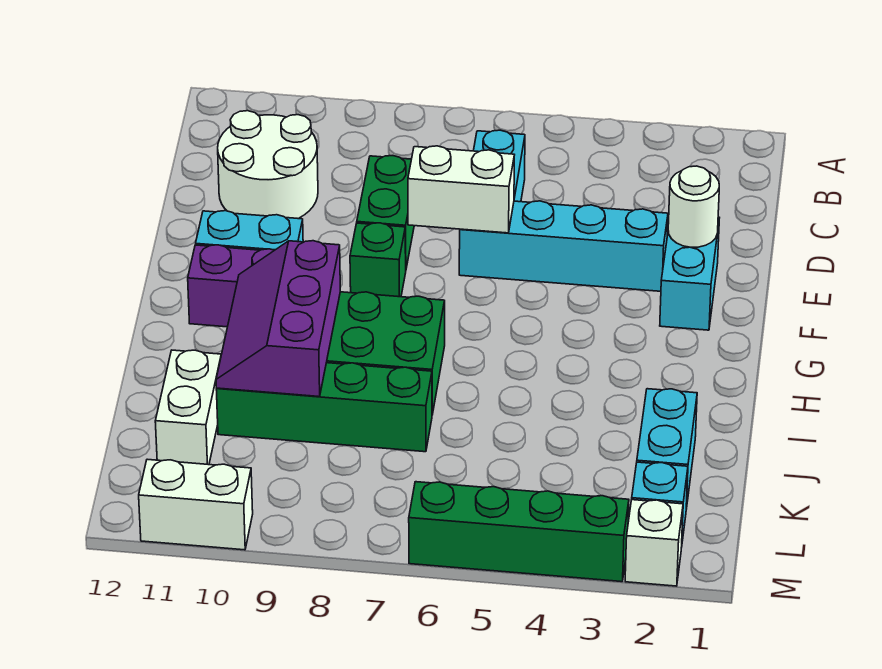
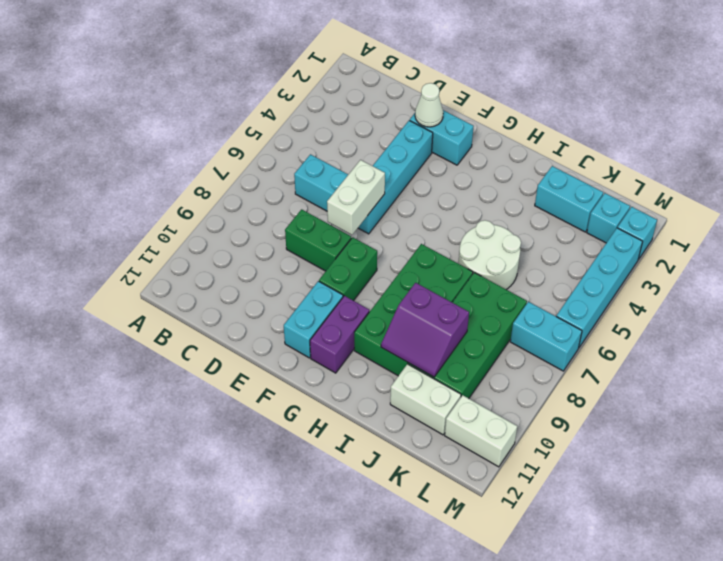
white 2x2 round brick [218,111,318,219] -> white 2x2 round brick moved to [458,220,521,290]
white 1x1 round brick [668,166,719,247] -> white 1x1 cone [415,83,443,127]
green 1x1 brick [350,223,406,297] -> green 1x2 brick [319,237,377,301]
purple 2x3 slope [216,241,340,397] -> purple 2x2 slope [381,283,469,377]
green 1x4 brick [216,363,432,452] -> green 2x4 brick [408,272,527,398]
none -> cyan 1x2 brick [510,302,582,371]
white 1x1 brick [625,500,683,586] -> cyan 1x1 brick [617,207,657,260]
green 1x4 brick [409,482,629,582] -> cyan 1x4 brick [556,228,643,347]
white 1x2 brick [139,459,253,550] -> white 1x2 brick turned to [445,395,517,467]

